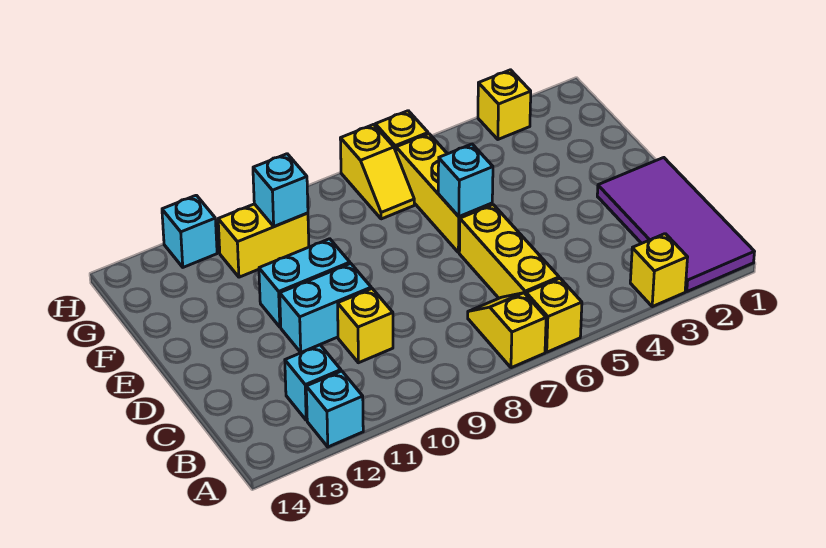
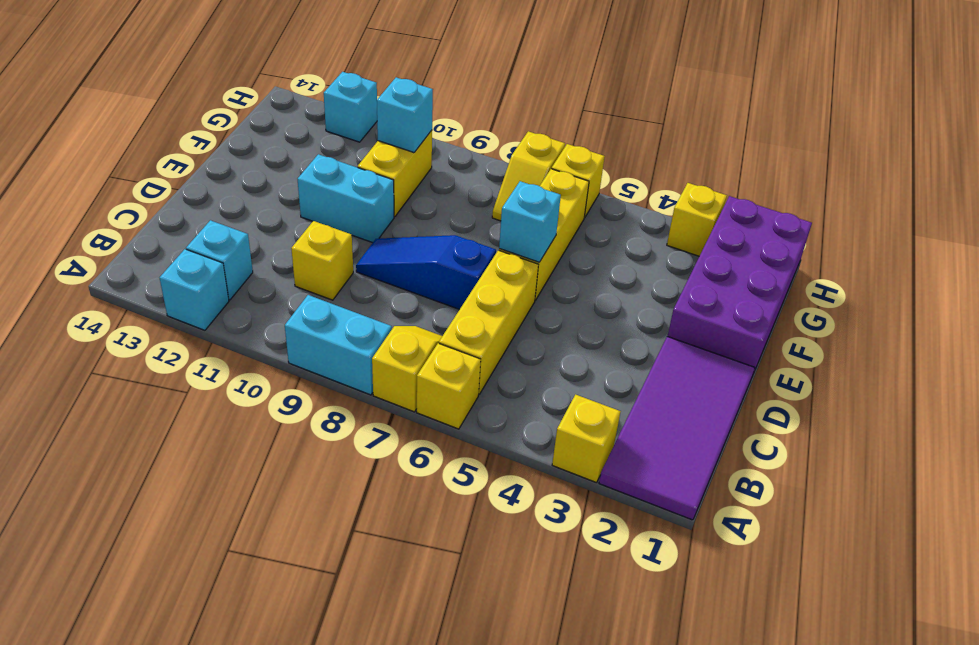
none -> blue 1x3 slope [356,235,496,310]
cyan 1x2 brick [280,264,371,353] -> cyan 1x2 brick moved to [285,295,392,395]
none -> purple 2x4 brick [668,196,812,374]
yellow 1x2 brick [218,204,309,277] -> yellow 1x2 brick turned to [358,130,432,217]

